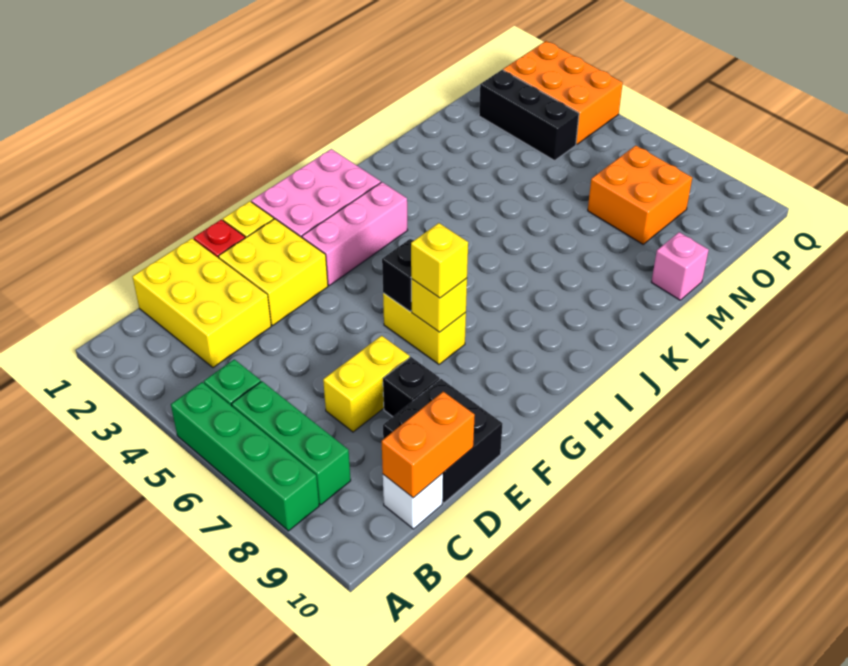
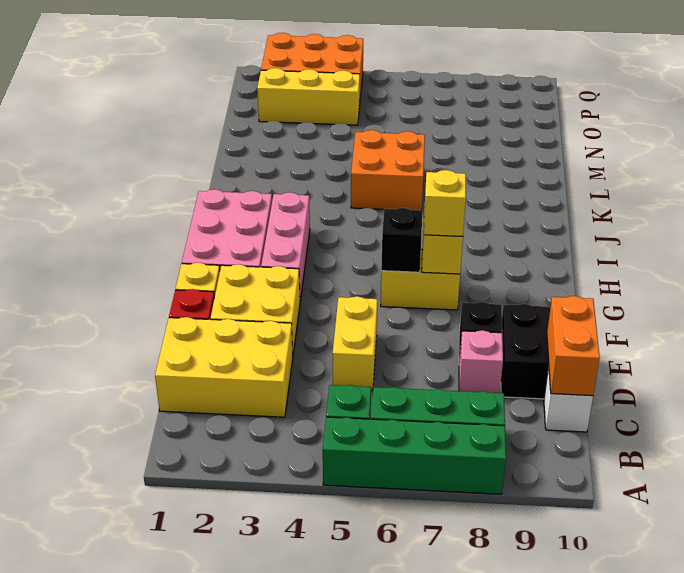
yellow 1x2 brick [323,336,410,432] -> yellow 1x2 brick moved to [333,296,377,391]
pink 1x1 brick [651,232,709,300] -> pink 1x1 brick moved to [459,330,503,393]
orange 2x2 brick [588,146,692,244] -> orange 2x2 brick moved to [351,130,425,210]
black 1x3 brick [479,70,579,161] -> yellow 1x3 brick [257,68,360,125]

